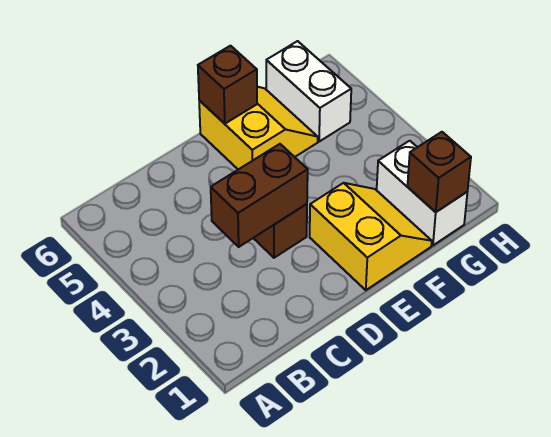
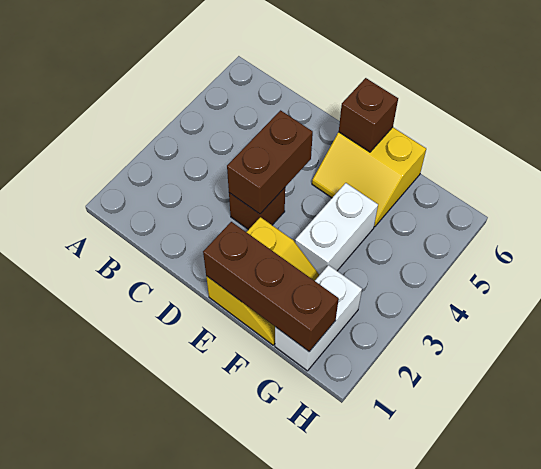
brown 1x2 brick [211,144,308,247] -> brown 1x2 brick turned to [227,110,313,214]
yellow 2x2 slope [199,87,318,169] -> yellow 2x2 slope turned to [312,127,426,227]
brown 1x1 brick [407,132,471,212] -> brown 1x3 brick [203,222,339,352]
white 1x2 brick [266,41,351,142] -> white 1x2 brick moved to [295,183,378,275]

